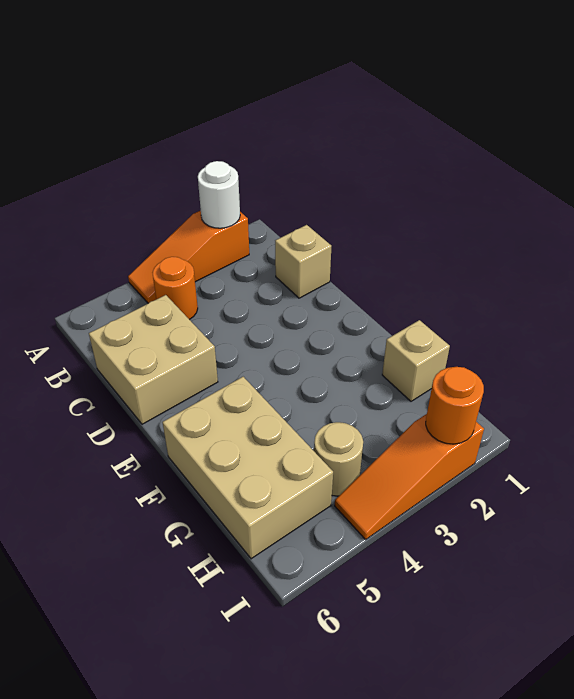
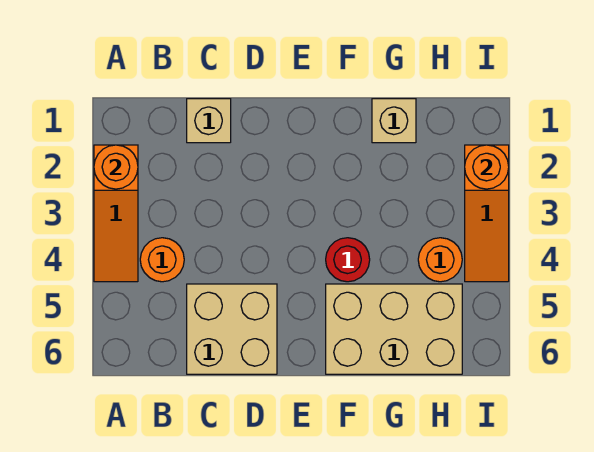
white 1x1 round brick [198,161,240,228] -> orange 1x1 round brick [94,145,138,189]
none -> red 1x1 round brick [326,238,370,282]
tan 1x1 round brick [314,422,363,496] -> orange 1x1 round brick [418,238,462,282]

